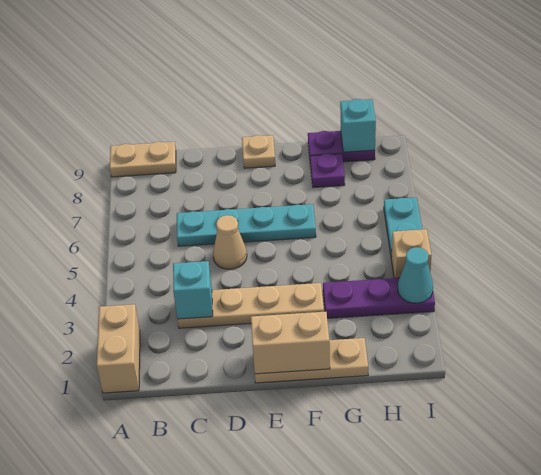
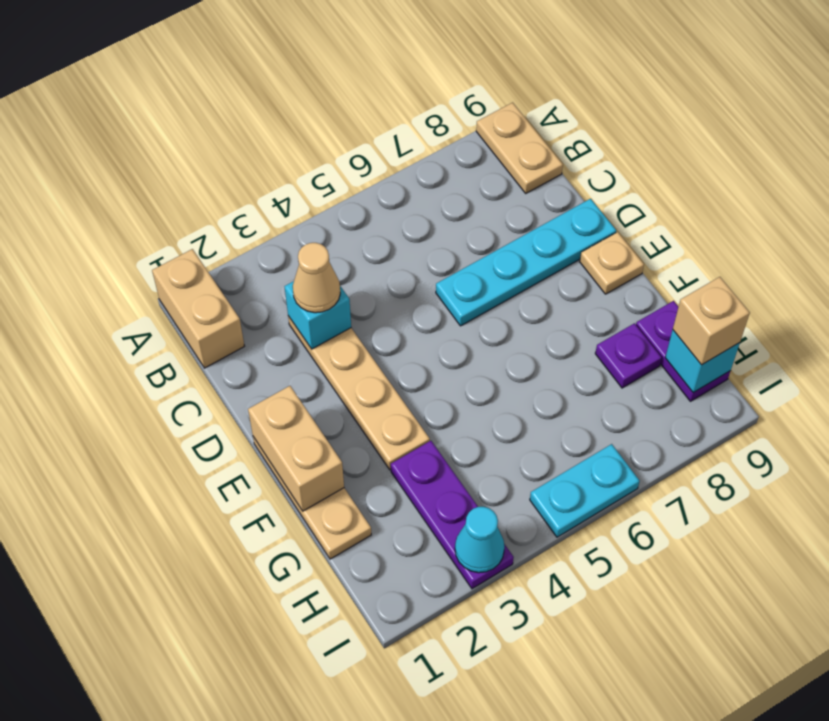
tan 1x2 brick [97,304,140,393] -> tan 1x2 brick turned to [152,249,244,368]
cyan 1x4 plate [177,204,316,246] -> cyan 1x4 plate turned to [436,199,616,326]
tan 1x1 cone [213,215,247,269] -> tan 1x1 cone moved to [293,243,340,313]
tan 1x1 brick [391,229,431,278] -> tan 1x1 brick moved to [673,277,750,365]

